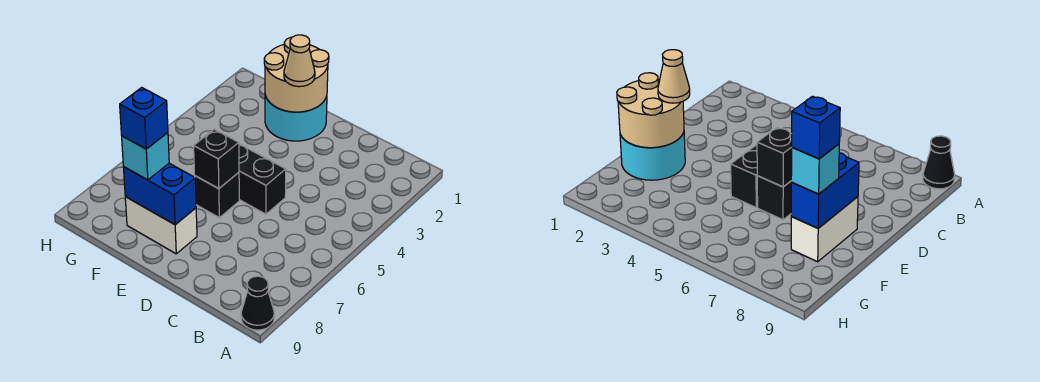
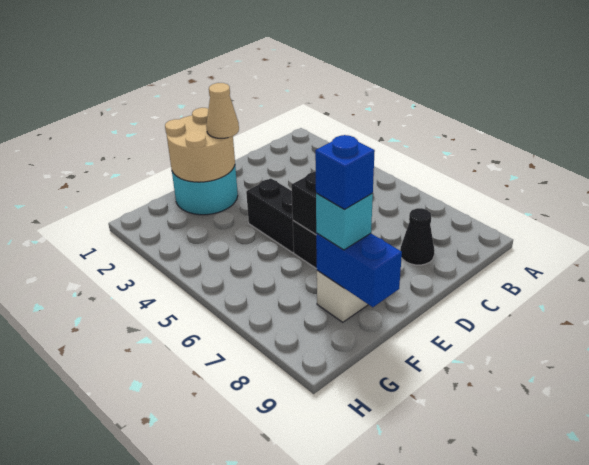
black 1x1 cone [241,276,274,330] -> black 1x1 cone moved to [400,208,435,265]
black 1x2 brick [239,144,286,214] -> black 1x2 brick turned to [246,178,294,253]
blue 1x2 brick [123,163,196,225] -> blue 1x2 brick turned to [316,233,402,307]

